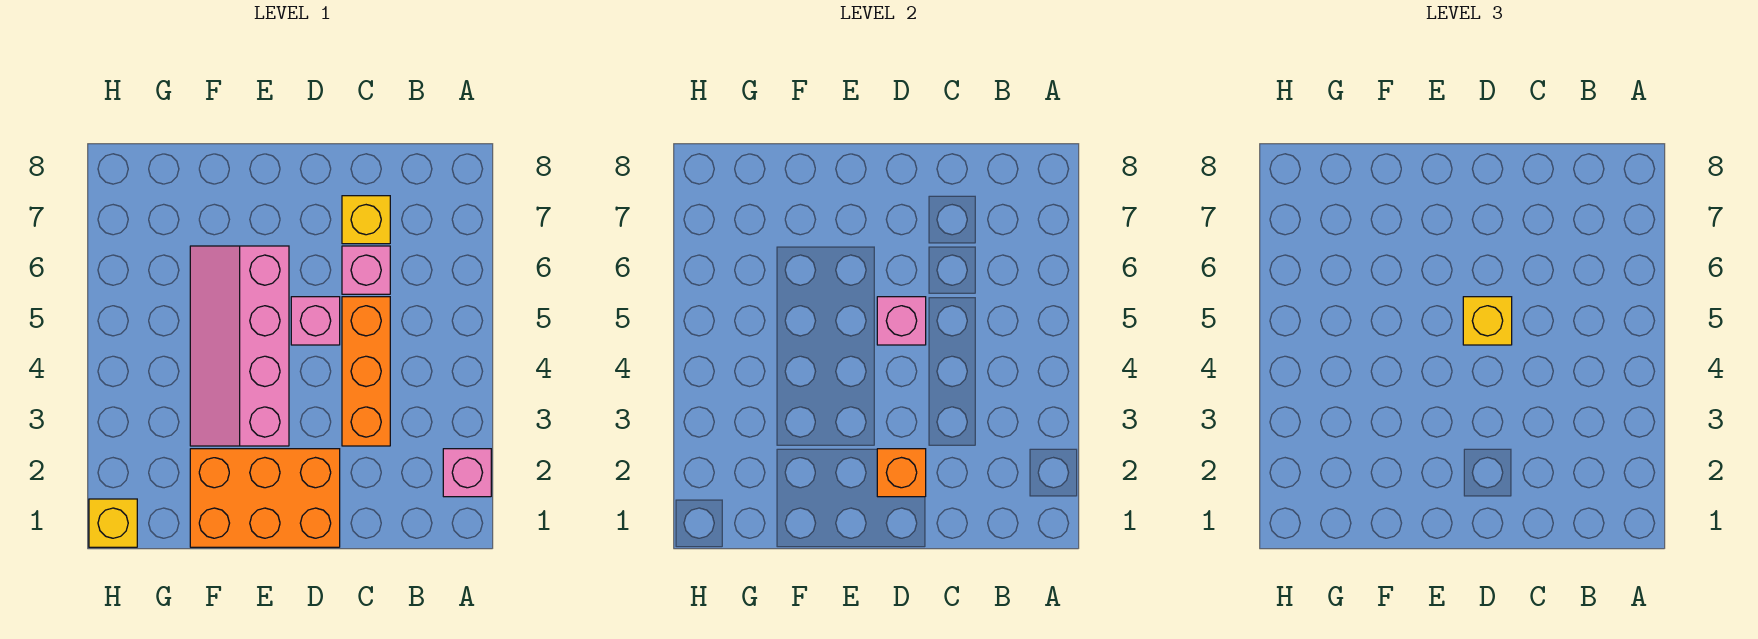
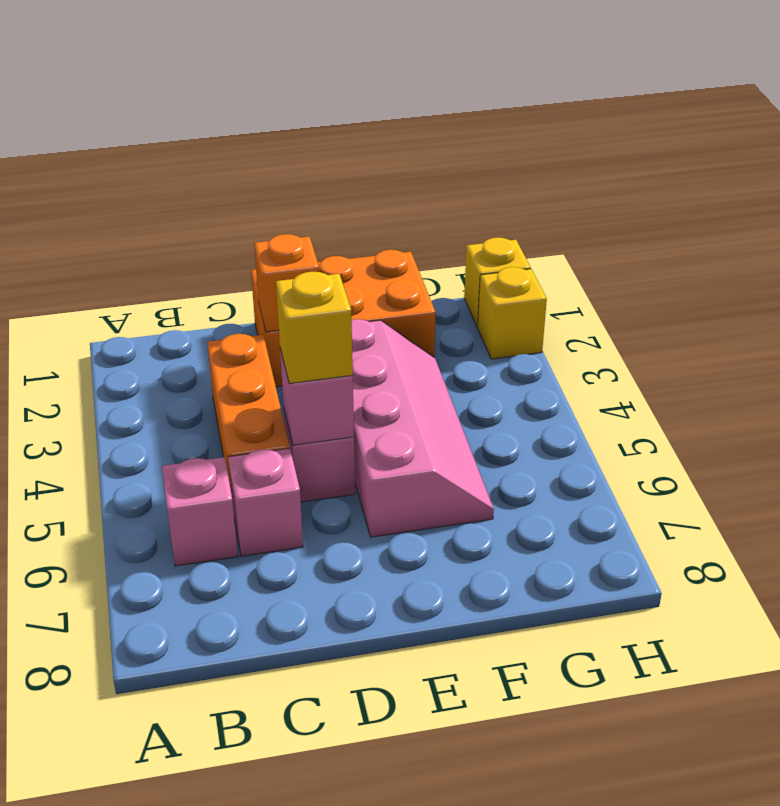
pink 1x1 brick [443,449,491,497] -> pink 1x1 brick moved to [162,457,238,566]
yellow 1x1 brick [342,196,390,244] -> yellow 1x1 brick moved to [478,267,547,359]

